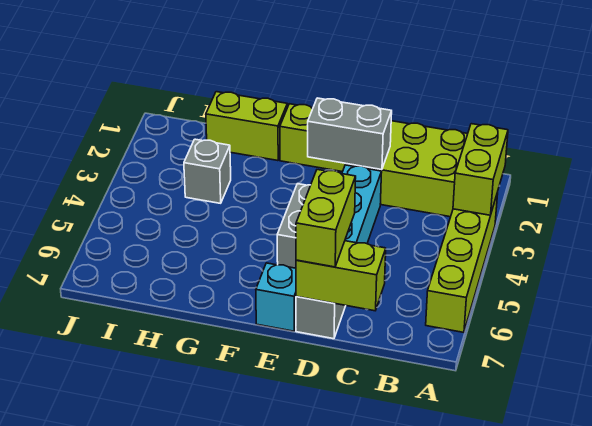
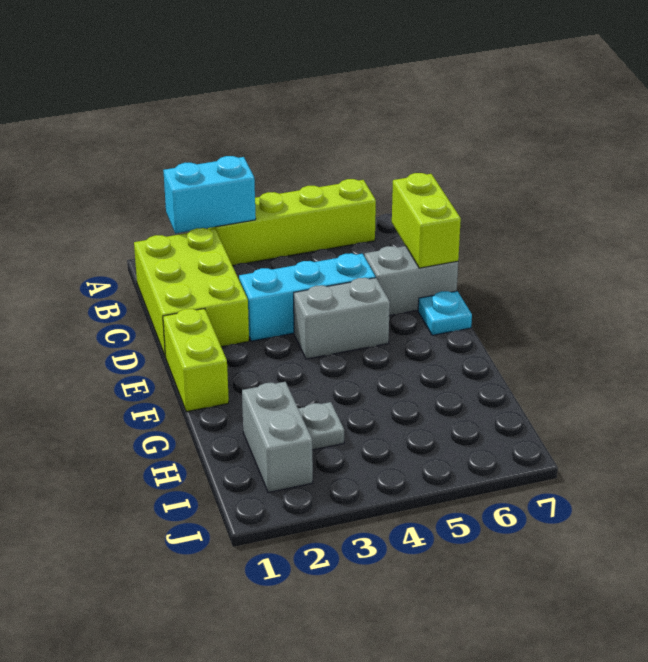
lime 1x2 brick [453,124,508,215] -> cyan 1x2 brick [163,156,256,233]
grey 1x2 brick [308,98,392,170] -> grey 1x2 brick moved to [242,382,313,492]
lime 1x2 brick [296,170,356,267] -> none
cyan 1x1 brick [256,263,296,331] -> cyan 1x1 plate [418,291,472,335]
lime 1x2 brick [206,92,287,161] -> none
grey 1x1 brick [184,139,231,203] -> grey 1x1 plate [298,402,344,450]

